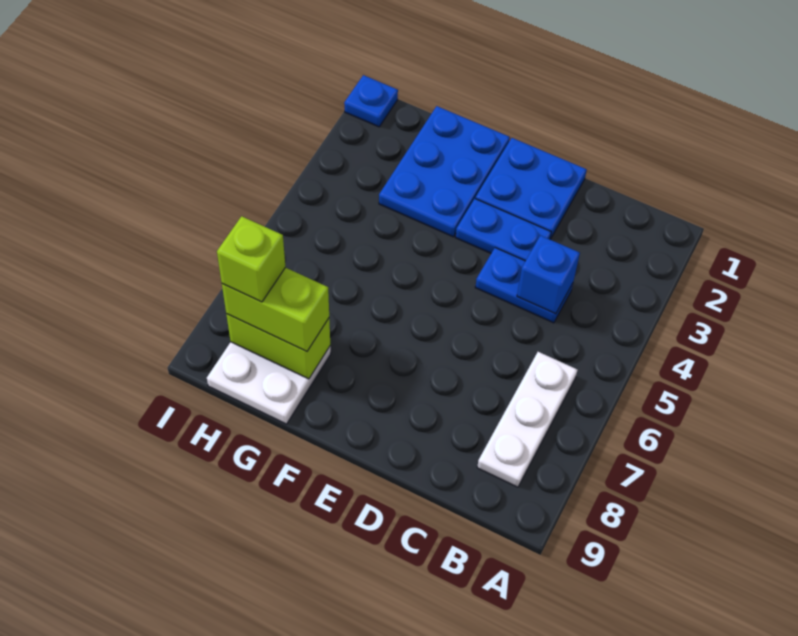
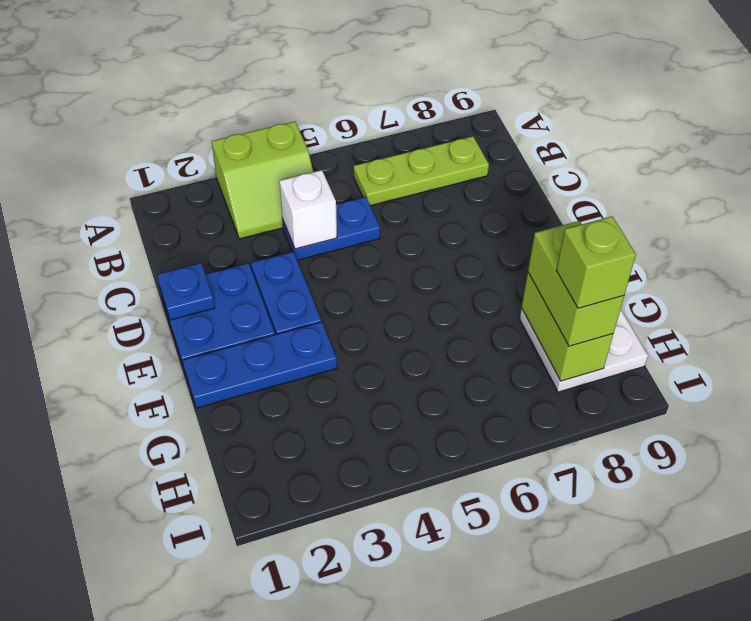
none -> lime 2x2 slope [212,122,313,239]
white 1x3 plate [477,352,577,487] -> lime 1x3 plate [354,136,489,206]
blue 1x2 plate [475,248,573,323] -> blue 1x2 plate turned to [282,197,380,260]
blue 1x1 brick [517,235,580,314] -> white 1x1 brick [280,170,337,249]
blue 2x3 plate [379,106,510,237] -> blue 1x3 plate [182,322,337,408]
blue 1x1 plate [344,75,398,127] -> blue 1x1 plate moved to [157,263,215,320]

